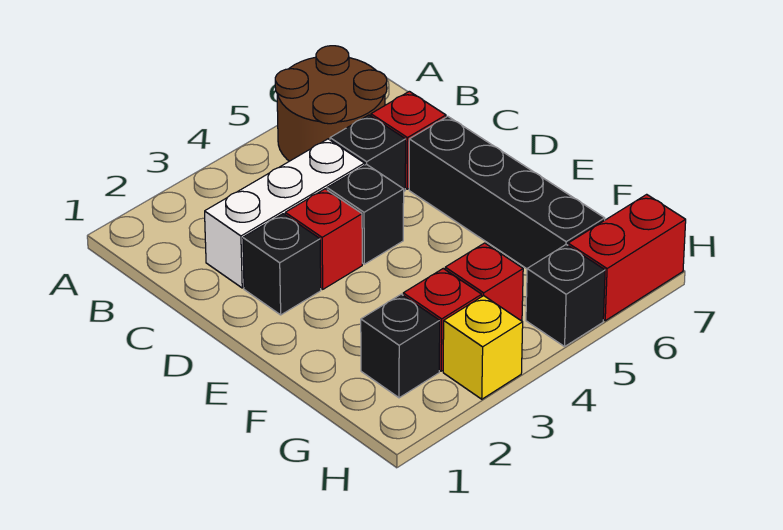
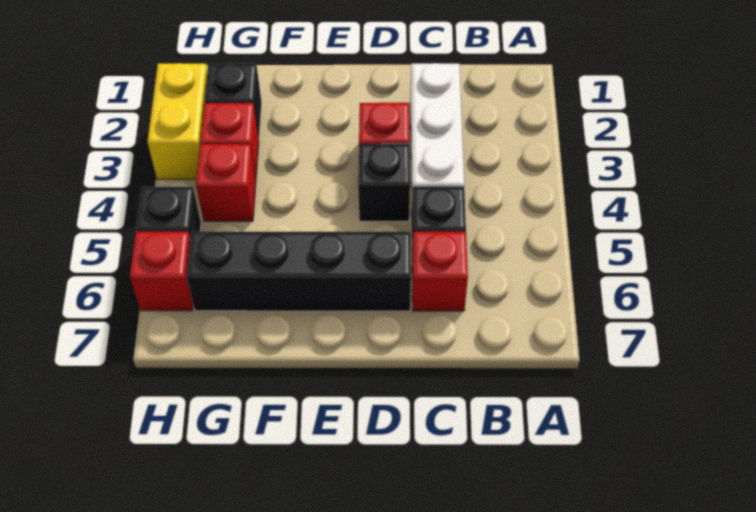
brown 2x2 round brick [275,46,387,161] -> none
black 1x1 brick [243,214,321,315] -> none
yellow 1x1 brick [443,296,523,399] -> yellow 1x2 brick [147,63,207,179]
red 1x2 brick [568,194,686,321] -> red 1x1 brick [130,232,193,311]

